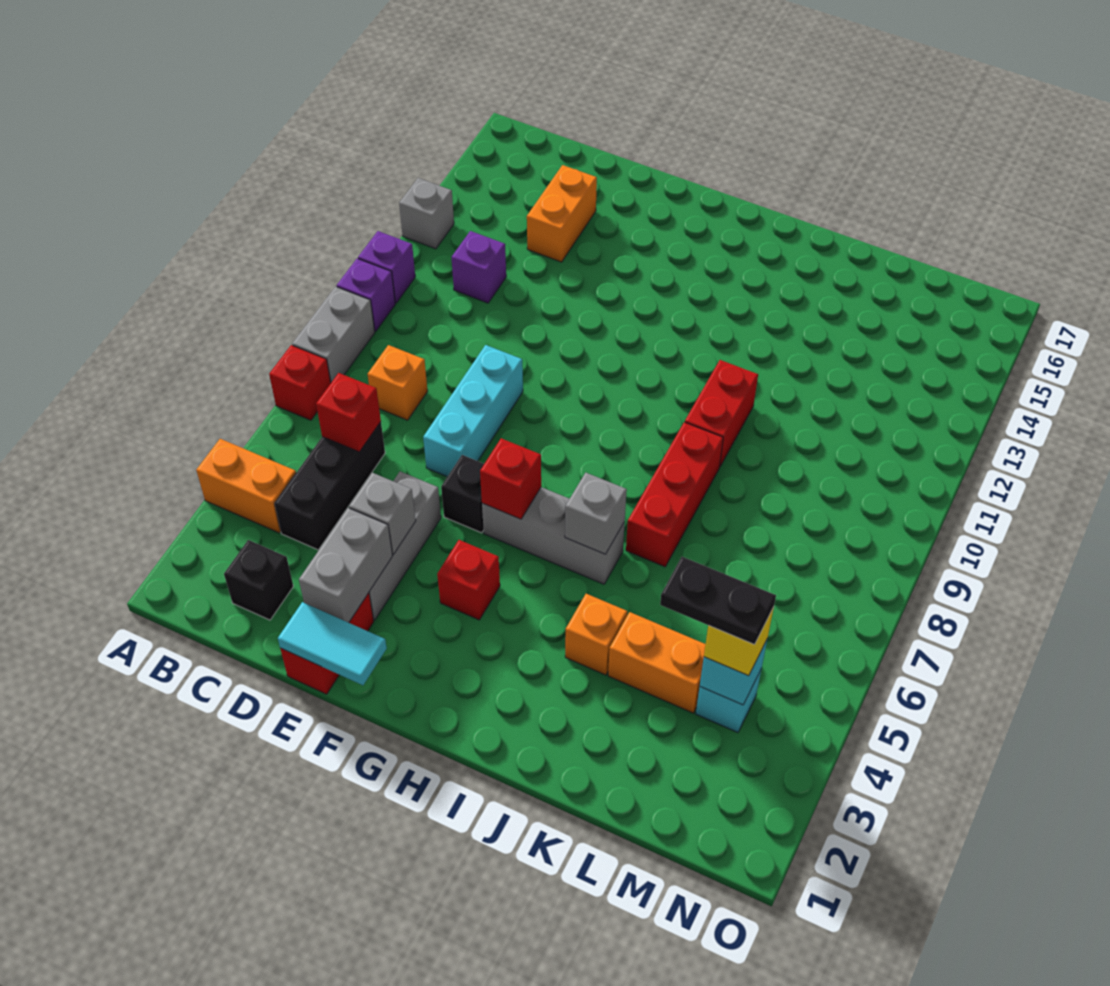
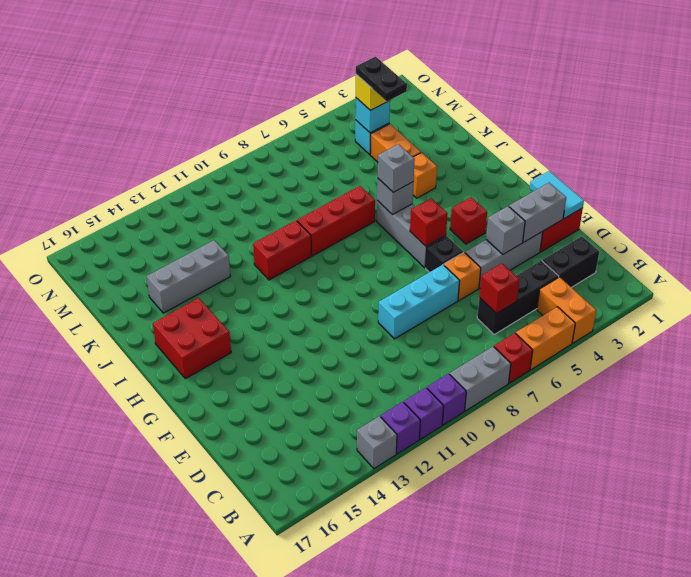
black 1x1 brick [224,540,293,620] -> black 1x2 brick [542,236,599,288]
orange 1x1 brick [368,345,428,420] -> orange 1x1 brick moved to [444,252,481,301]
purple 1x1 brick [451,231,506,303] -> purple 1x1 brick moved to [381,402,420,454]
orange 1x2 brick [527,165,597,262] -> orange 1x2 brick moved to [516,307,575,370]
none -> red 2x2 brick [153,298,231,379]
none -> grey 1x1 brick [378,144,415,192]
none -> grey 1x3 brick [146,240,230,313]

